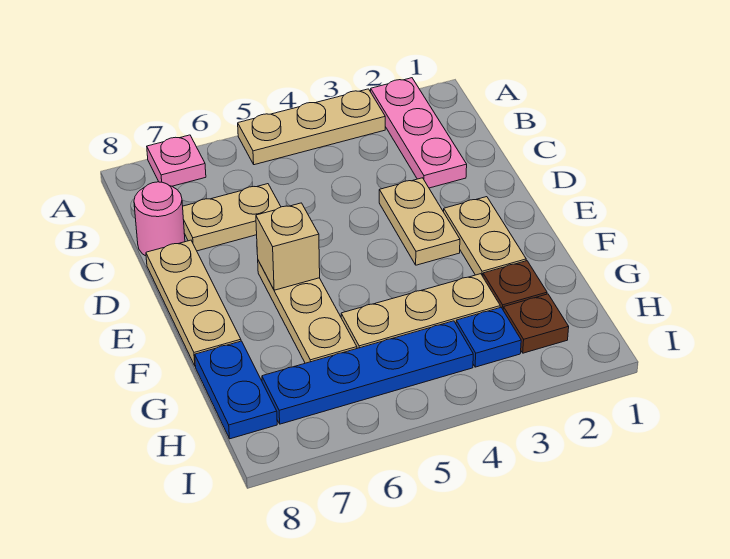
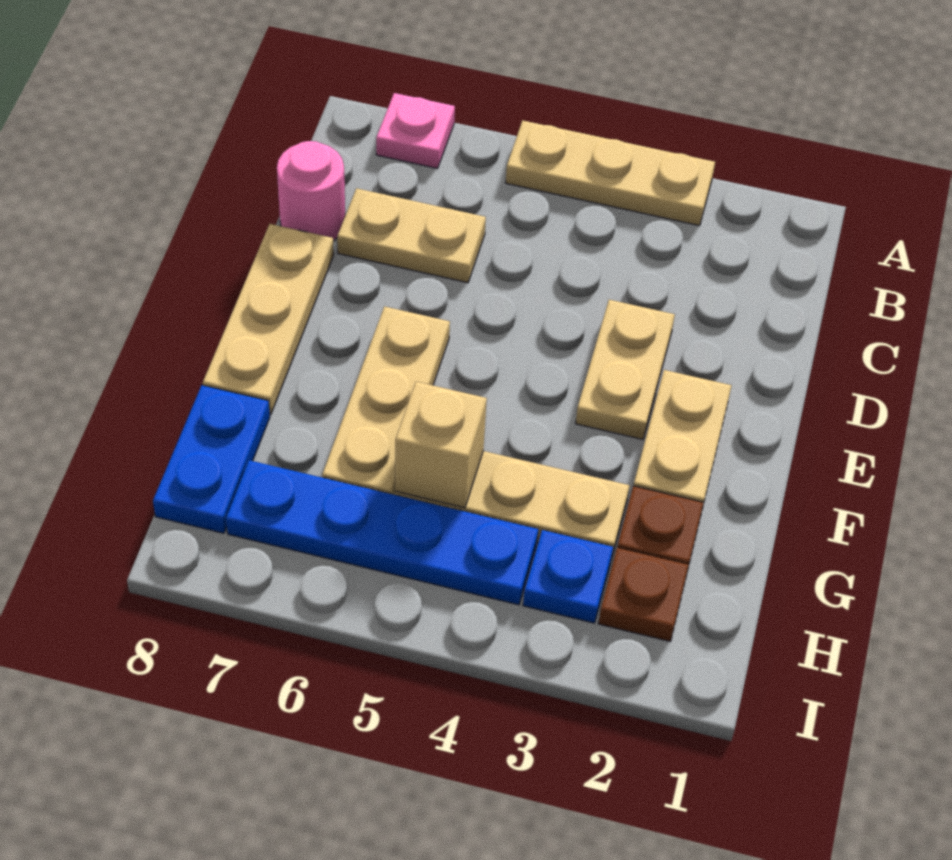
pink 1x3 plate [371,78,467,188] -> none
tan 1x1 brick [256,203,320,290] -> tan 1x1 brick moved to [395,382,487,508]

